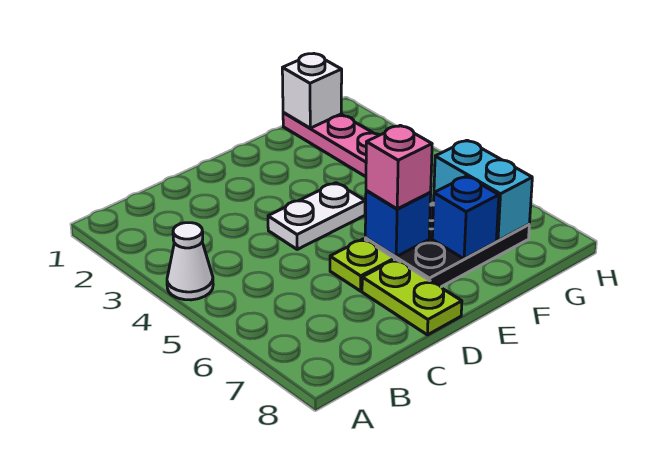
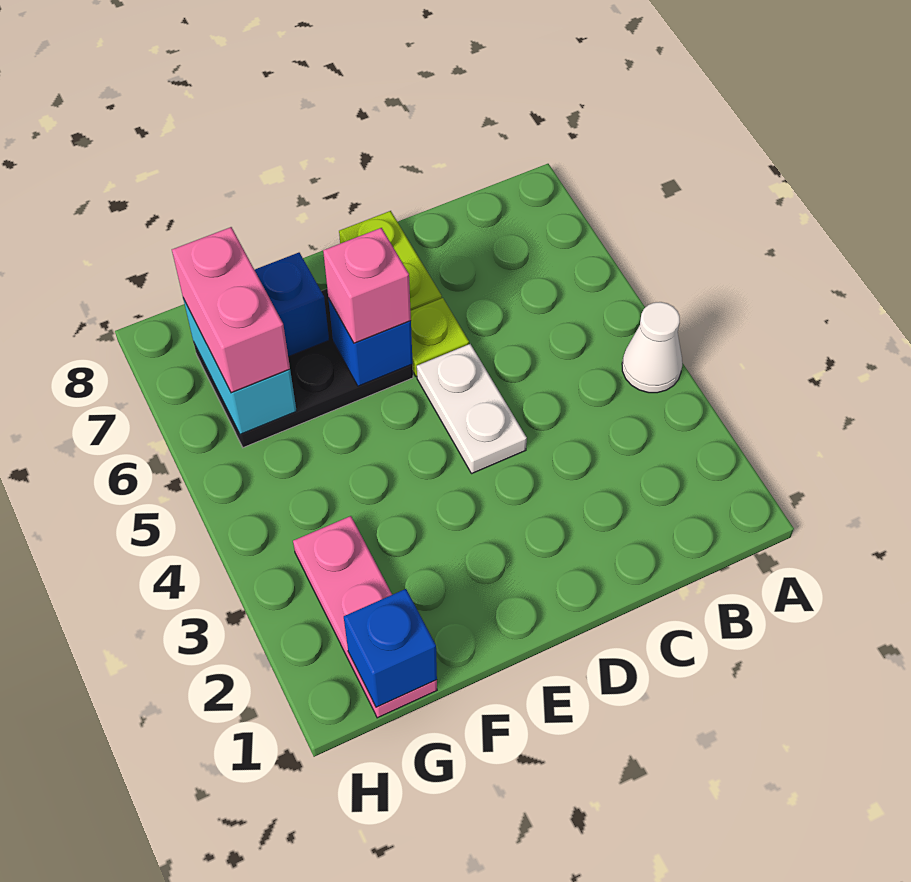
white 1x2 plate [268,183,365,249] -> white 1x2 plate turned to [417,344,527,474]
white 1x1 brick [282,54,342,128] -> blue 1x1 brick [344,589,437,707]
none -> pink 1x2 brick [172,227,290,393]

